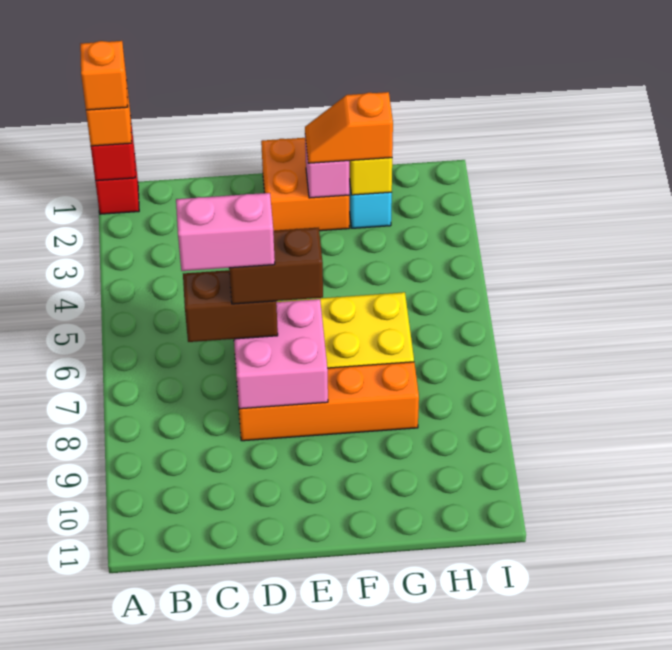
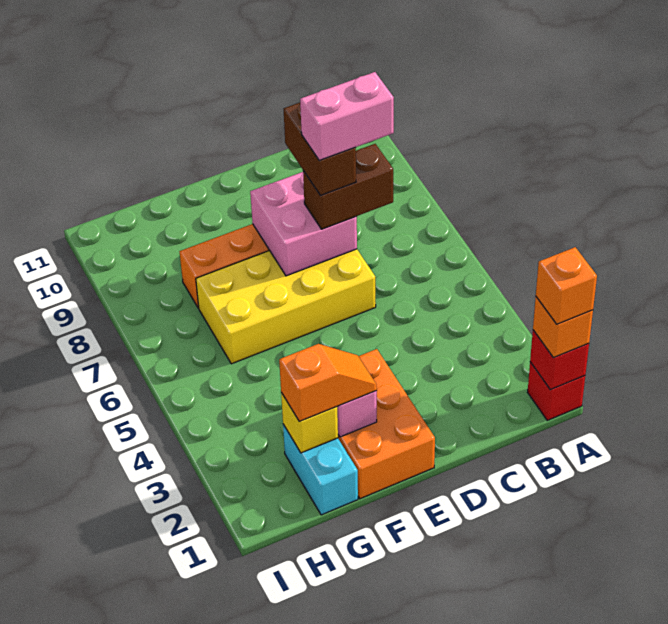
brown 1x2 brick [229,228,323,304] -> brown 1x2 brick turned to [284,103,356,196]
orange 2x2 brick [261,138,350,231] -> orange 2x3 brick [338,349,435,499]

